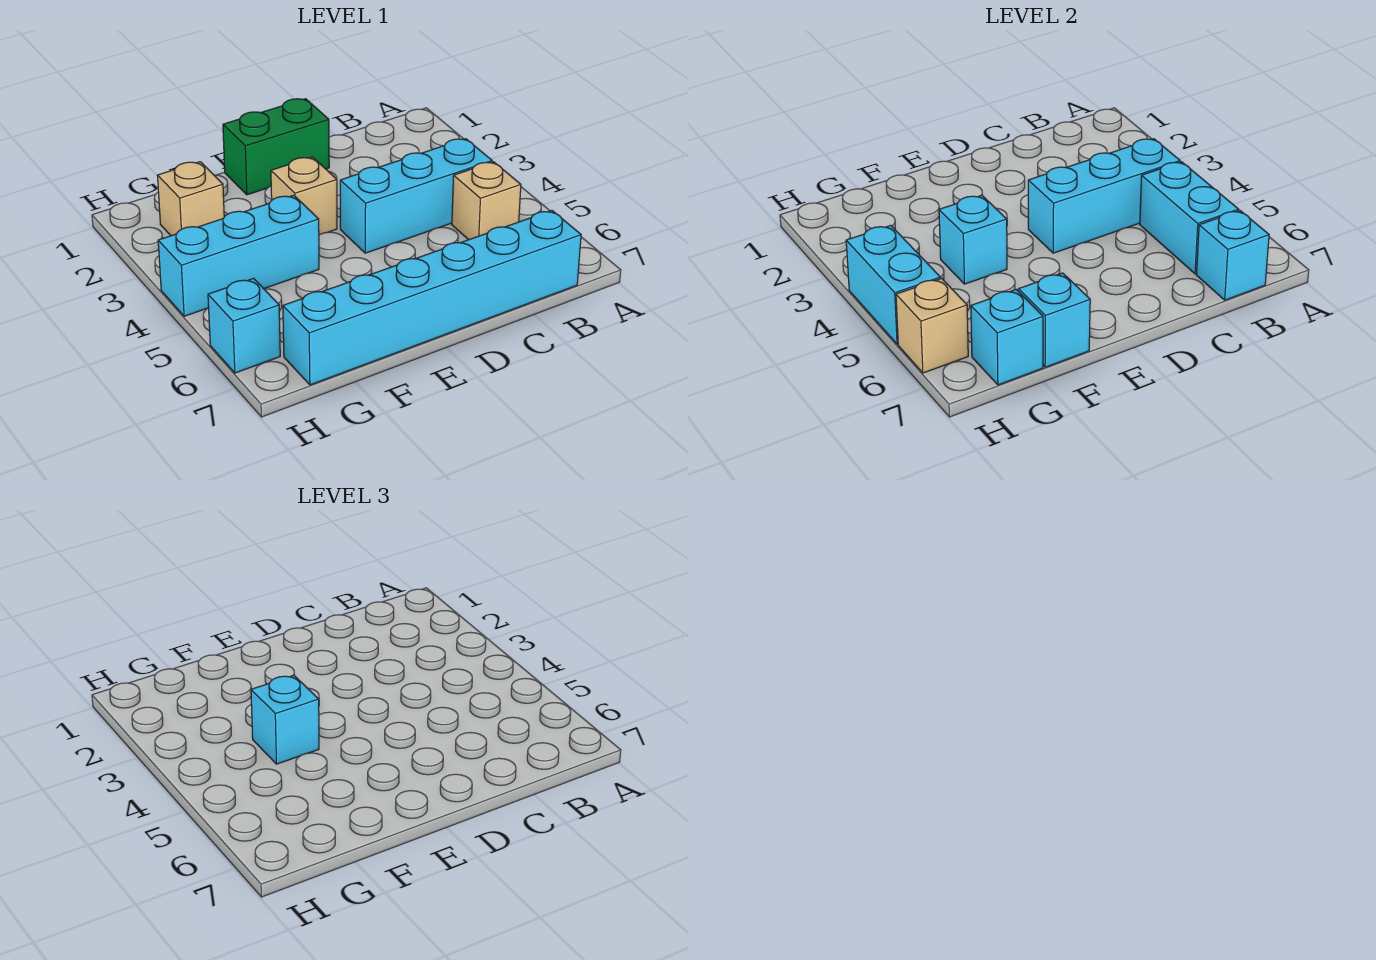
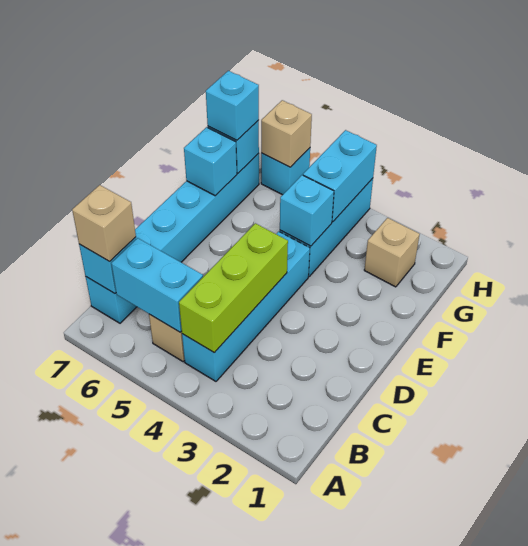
cyan 1x3 brick [340,139,492,253] -> cyan 1x4 brick [182,231,310,381]
cyan 1x3 brick [1028,139,1180,253] -> lime 1x3 brick [179,223,288,353]
green 1x2 brick [223,99,329,195] -> none
tan 1x1 brick [271,157,337,235] -> tan 1x1 brick moved to [72,185,136,262]
cyan 1x1 brick [251,675,319,764] -> cyan 1x1 brick moved to [206,71,259,140]
cyan 1x2 brick [846,225,940,344] -> cyan 1x2 brick turned to [303,130,377,222]

